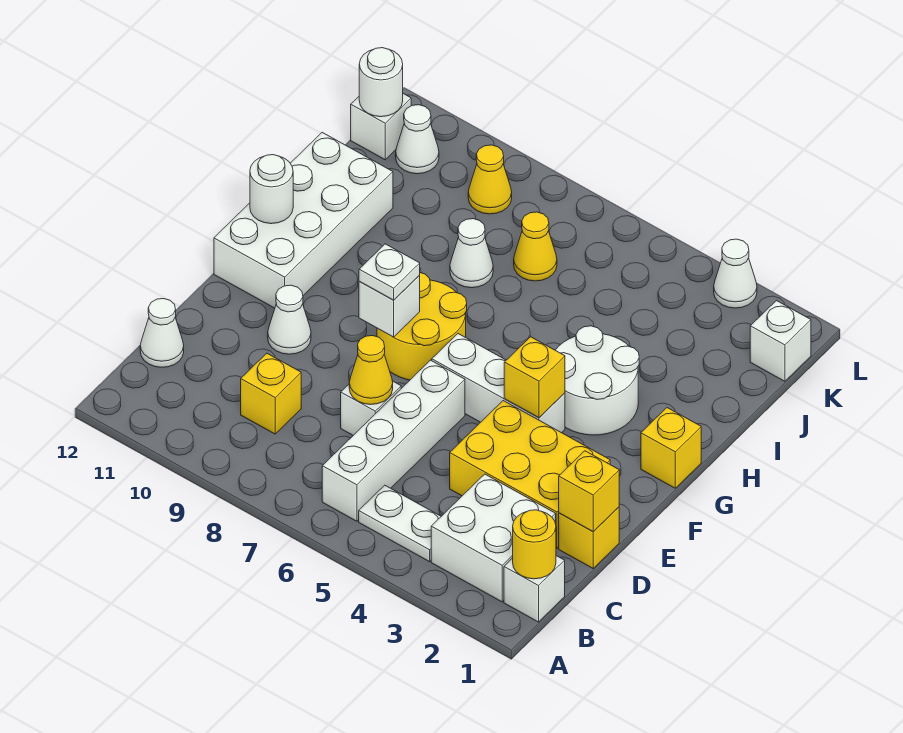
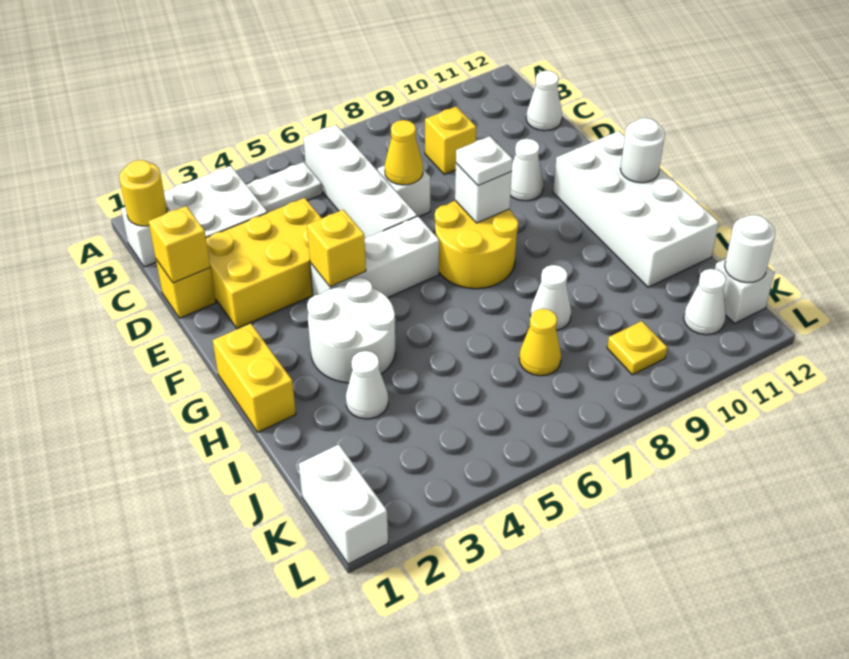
yellow 1x1 brick [641,408,701,488] -> yellow 1x2 brick [213,324,296,432]
white 1x1 brick [750,301,811,381] -> white 1x2 brick [299,445,388,564]
yellow 1x1 cone [468,145,512,214] -> yellow 1x1 plate [607,321,667,375]
white 1x1 cone [714,239,757,308] -> white 1x1 cone moved to [346,351,388,419]

